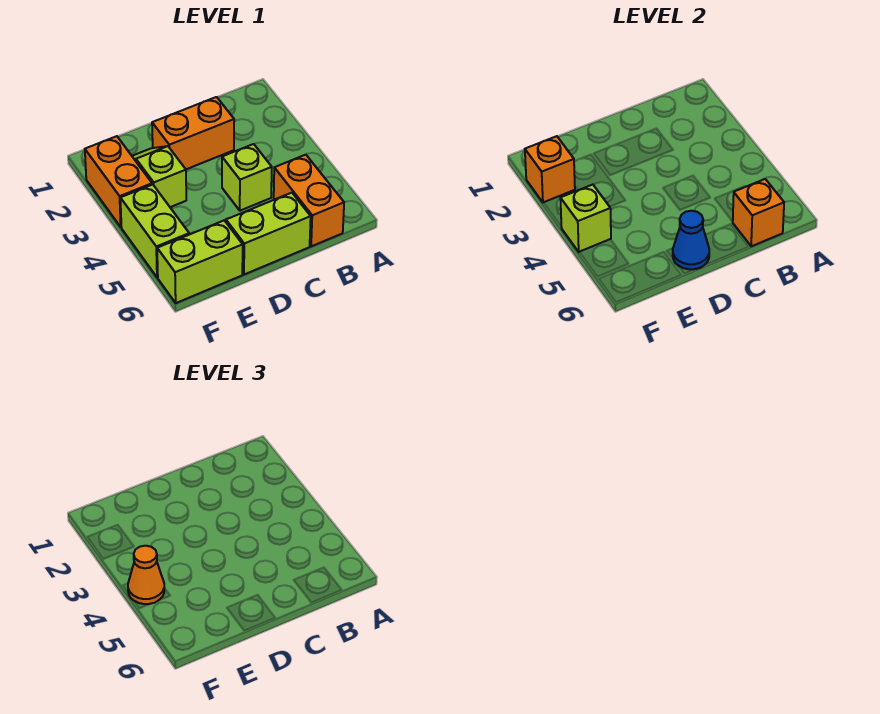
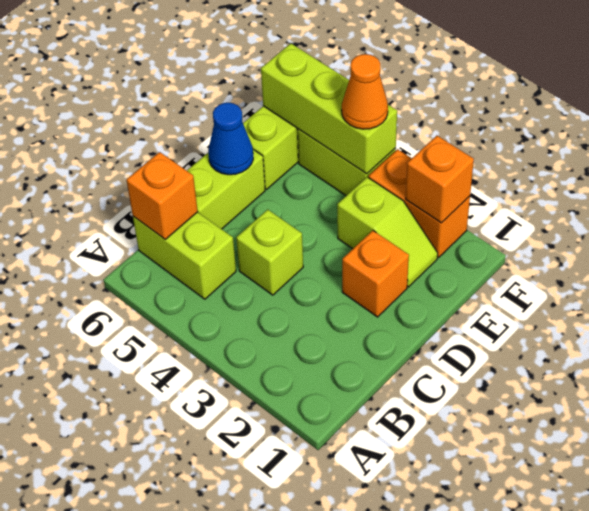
orange 1x2 brick [274,155,344,246] -> lime 1x2 brick [133,212,236,299]
orange 1x2 brick [152,97,234,169] -> orange 1x1 brick [342,231,409,317]
lime 1x1 brick [560,185,611,252] -> lime 1x3 brick [261,43,397,174]

